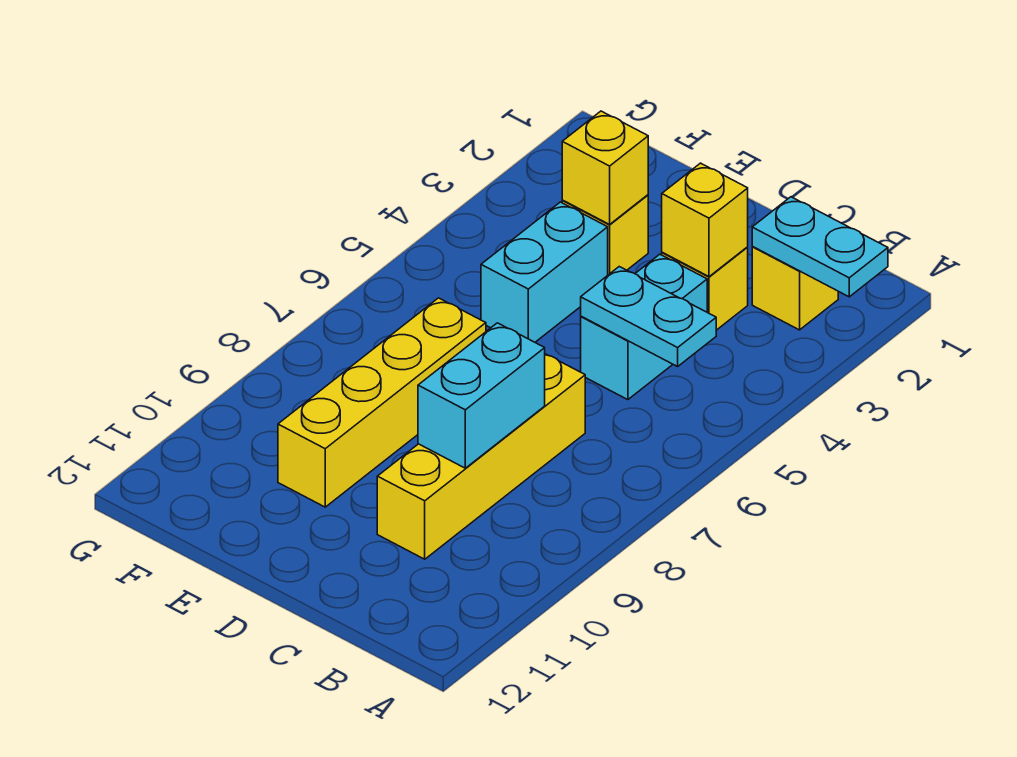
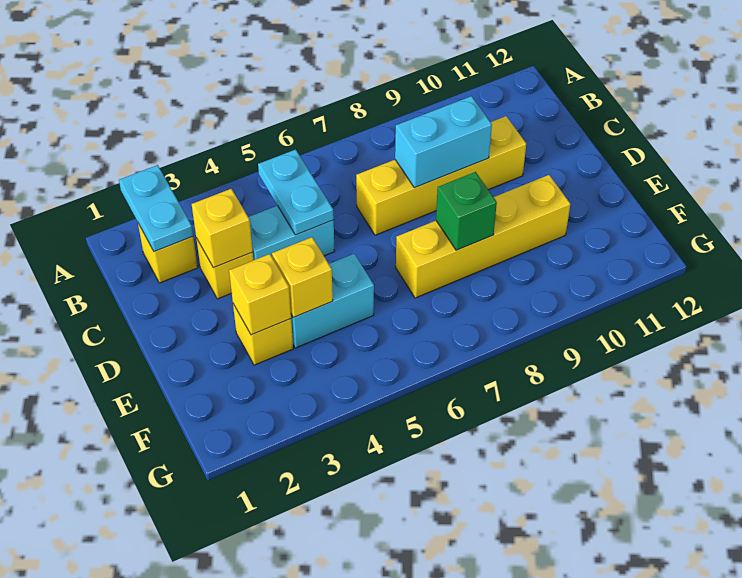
none -> yellow 1x1 brick [272,237,333,318]
none -> green 1x1 brick [436,172,497,250]

